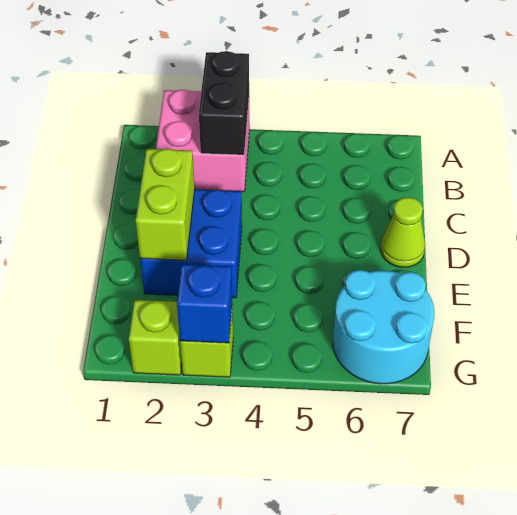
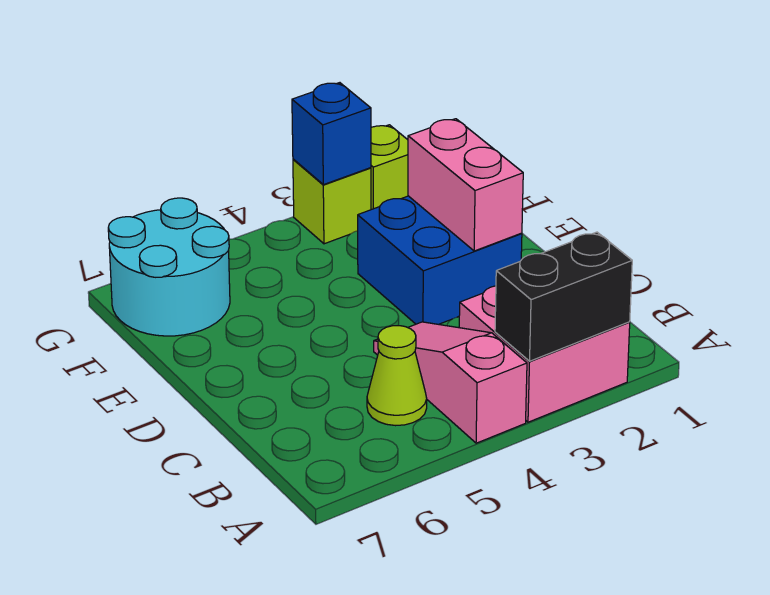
black 1x2 brick [199,51,249,155] -> black 1x2 brick turned to [495,232,632,361]
none -> pink 1x3 slope [374,322,527,443]
lime 1x2 brick [136,149,195,260] -> pink 1x2 brick [408,119,523,251]
lime 1x1 cone [381,197,425,267] -> lime 1x1 cone moved to [367,326,427,426]

